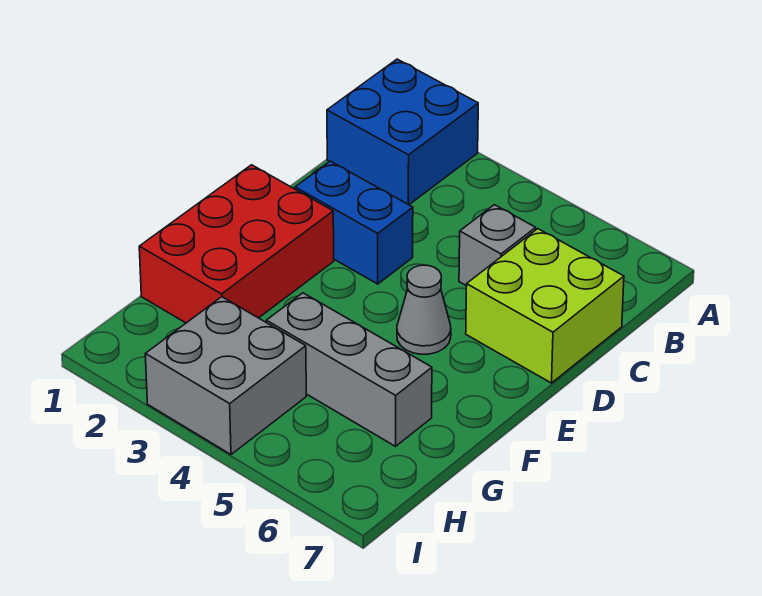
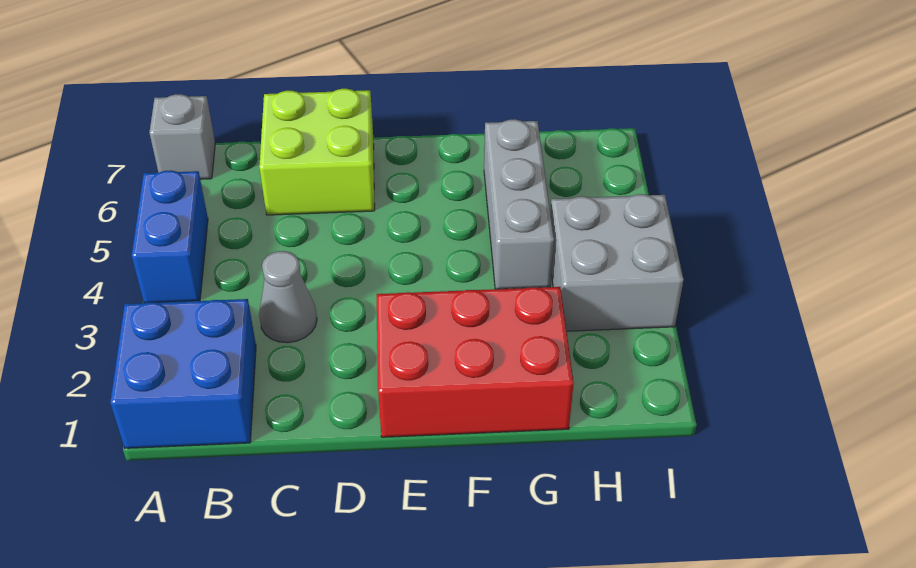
grey 1x1 brick [459,205,536,286] -> grey 1x1 brick moved to [149,94,215,179]
blue 1x2 brick [295,161,413,284] -> blue 1x2 brick moved to [132,170,208,303]
grey 1x1 cone [397,265,451,354] -> grey 1x1 cone moved to [259,251,317,343]

